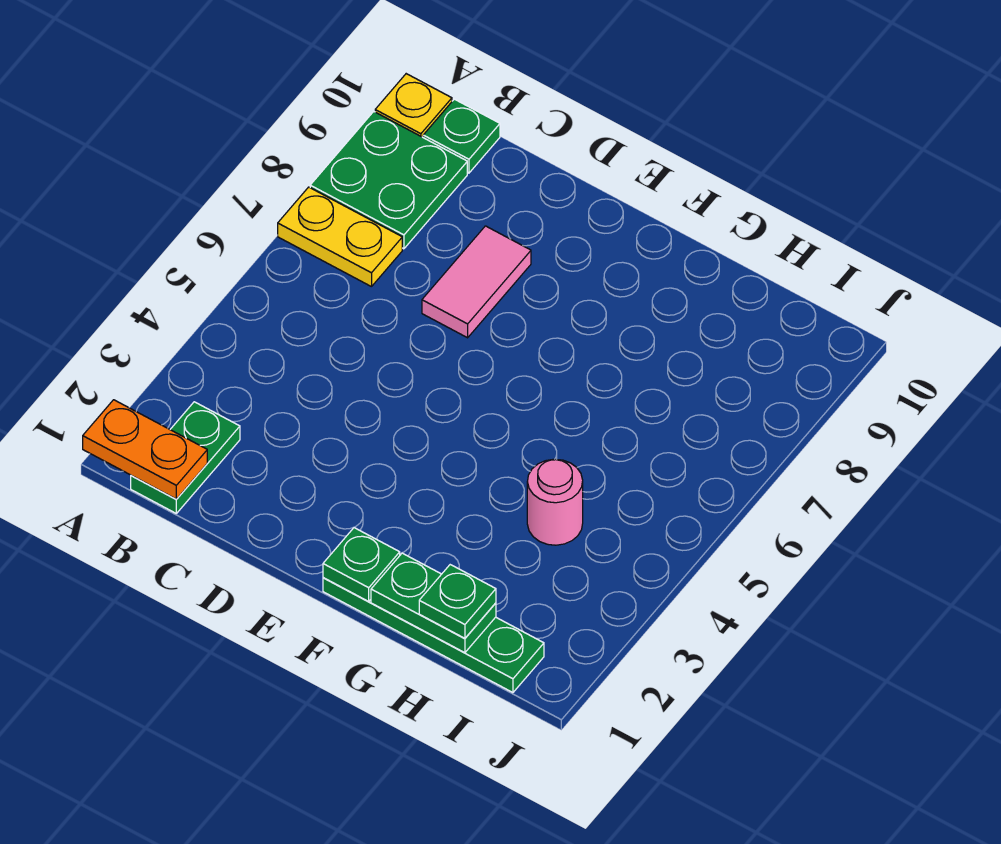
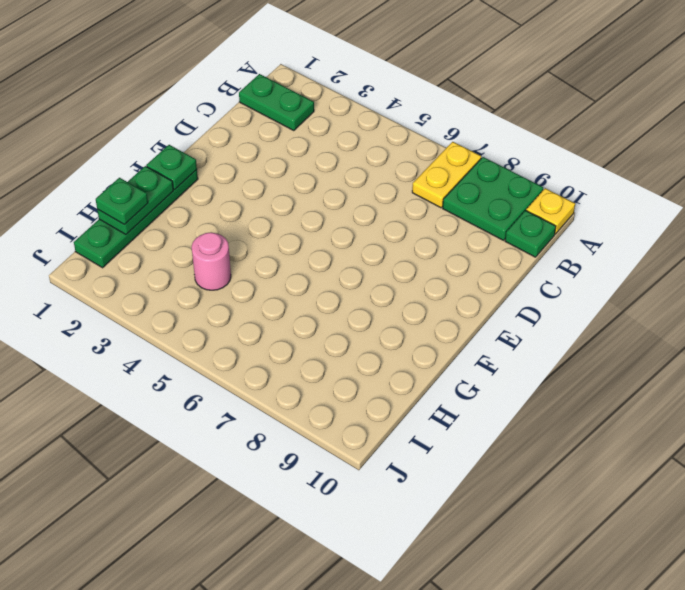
orange 1x2 plate [83,400,207,499] -> none
pink 1x2 tile [422,226,531,338] -> none

